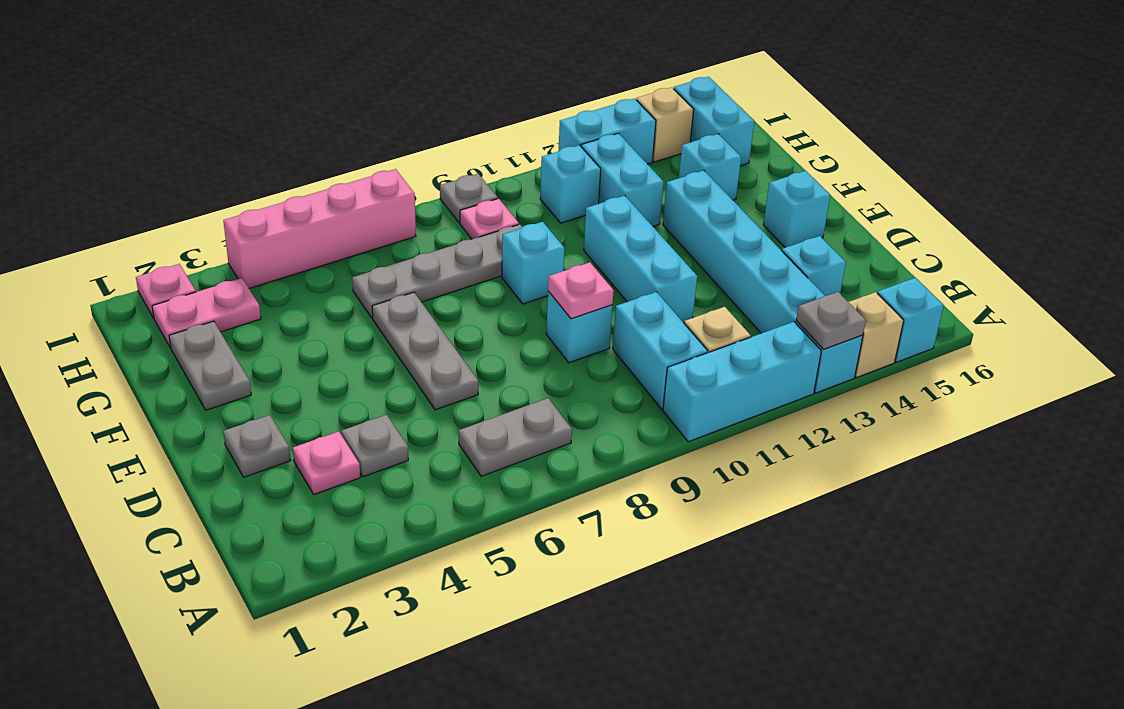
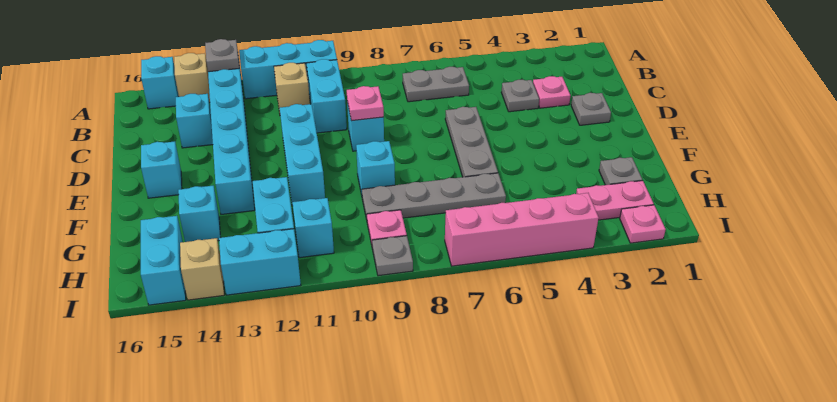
grey 1x2 plate [169,321,251,410] -> grey 1x1 plate [599,157,642,185]

